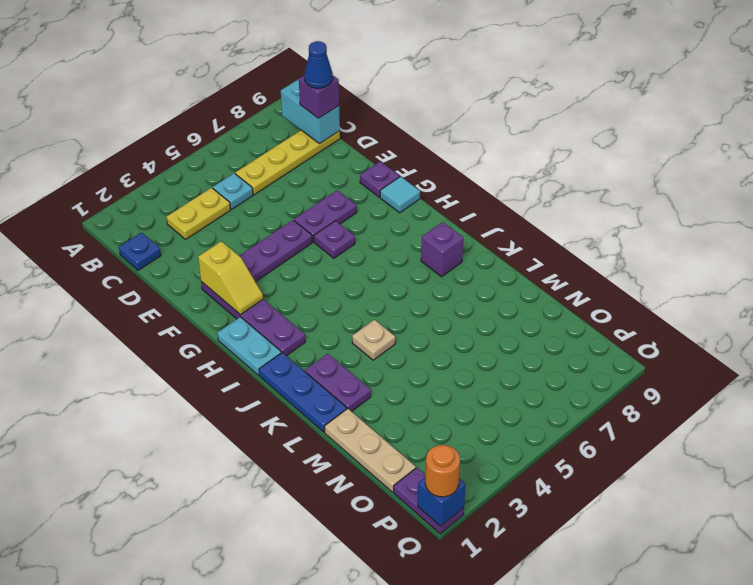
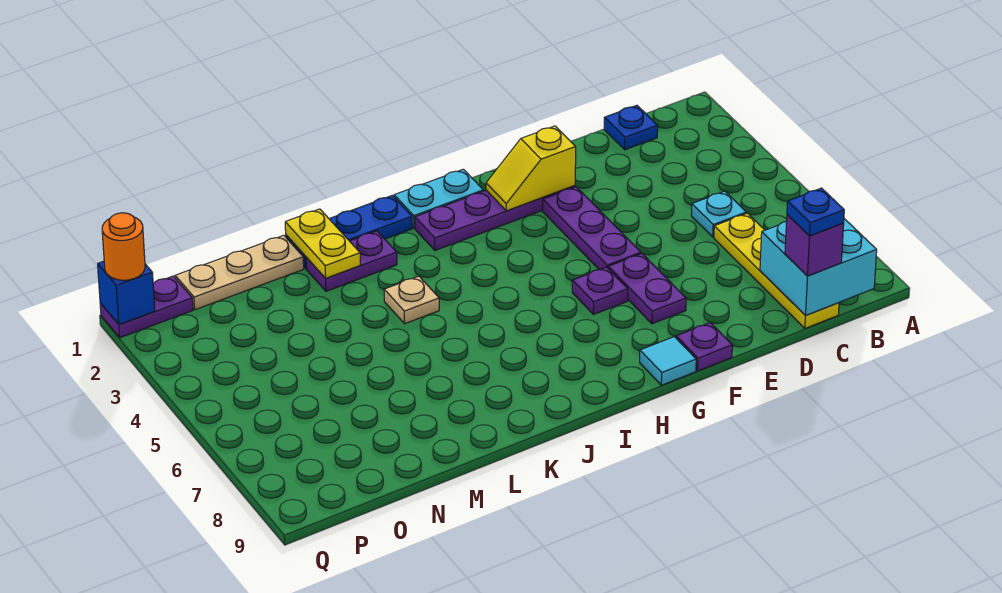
cyan 1x2 brick [281,79,340,144] -> cyan 2x2 brick [760,219,877,316]
yellow 1x2 plate [167,188,230,239] -> yellow 1x2 plate moved to [285,209,360,278]
blue 1x1 cone [304,41,333,88] -> blue 1x1 plate [787,188,844,236]
purple 1x1 brick [421,222,463,277] -> none

